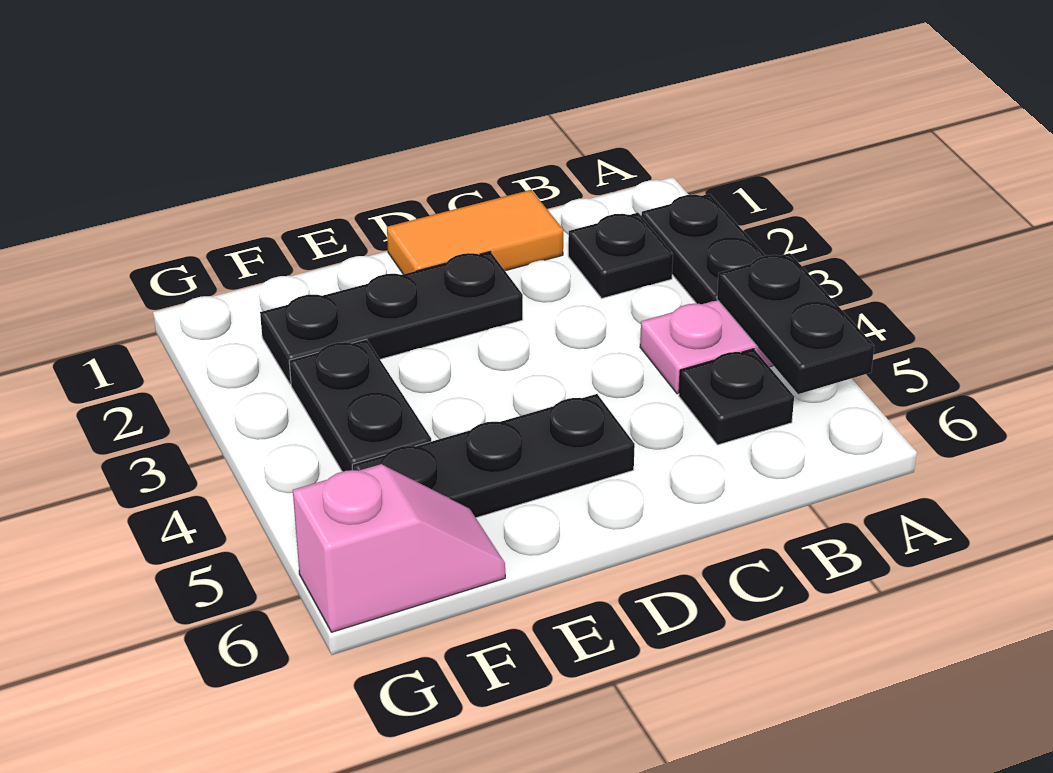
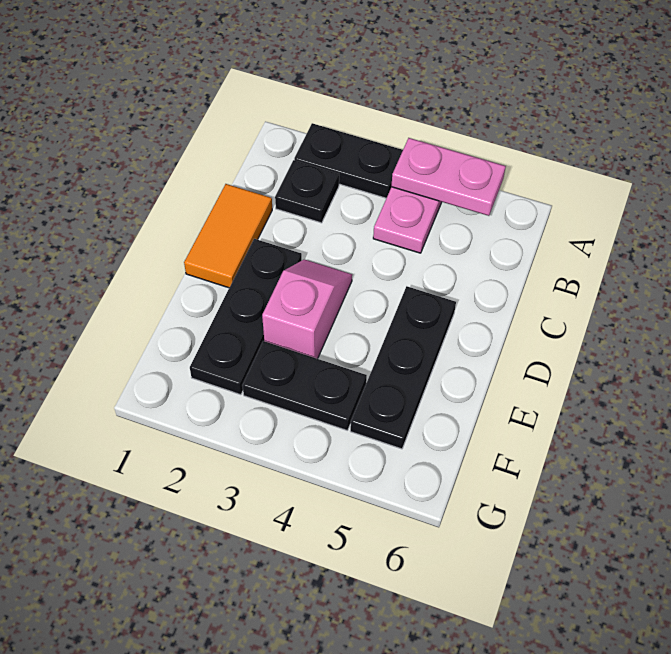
black 1x2 plate [717,253,874,394] -> pink 1x2 plate [391,138,506,216]
black 1x1 plate [679,349,794,445] -> none
pink 1x2 slope [293,464,505,632] -> pink 1x2 slope moved to [262,259,352,359]

